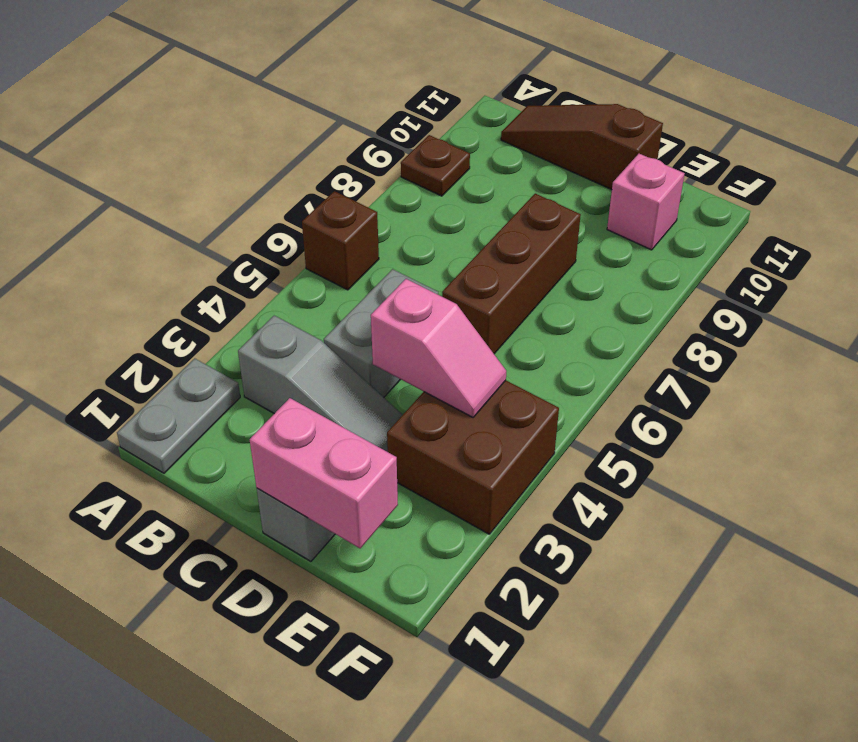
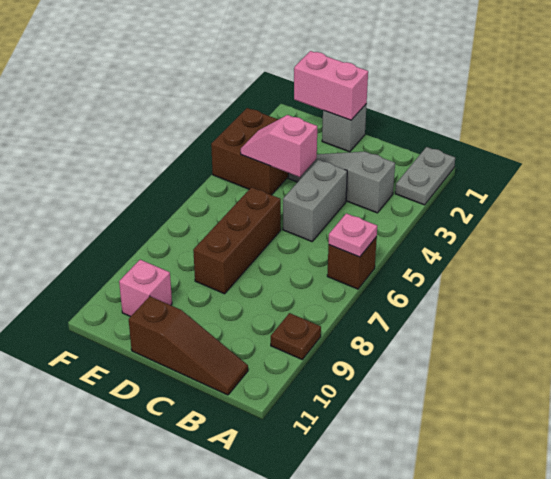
none -> pink 1x1 plate [329,213,377,257]

